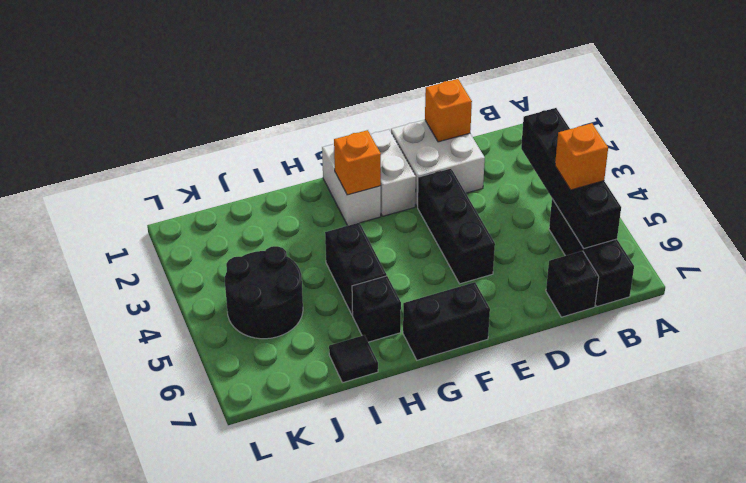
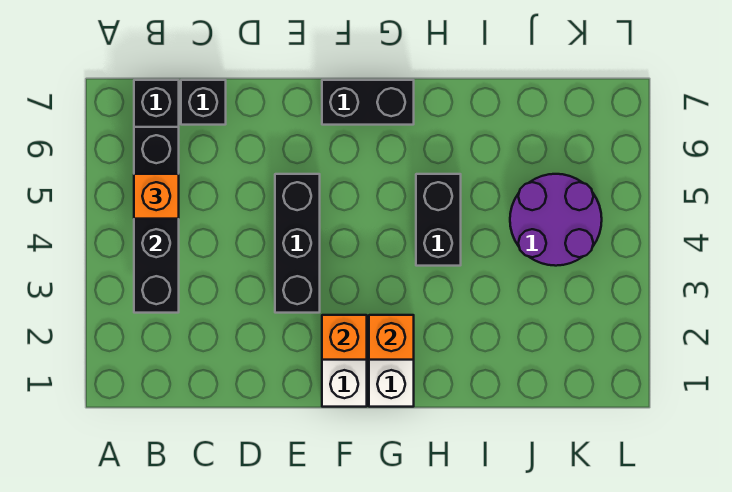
white 2x2 brick [391,120,485,207] -> none
orange 1x1 brick [425,79,472,142] -> orange 1x1 brick moved to [322,315,367,360]
black 1x1 brick [352,276,401,342] -> none
black 1x1 tile [329,335,378,383] -> none
black 2x2 round brick [225,246,303,339] -> purple 2x2 round brick [510,174,602,266]

